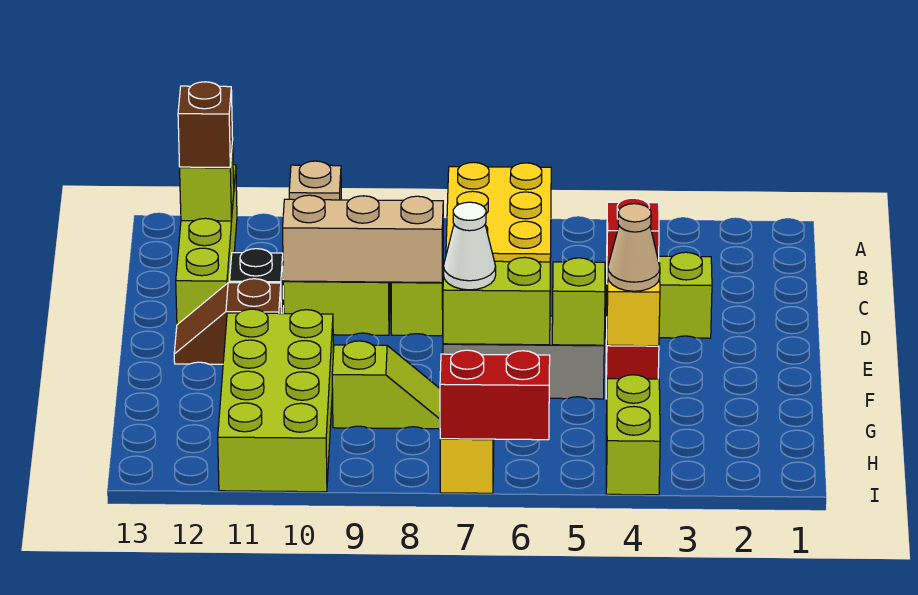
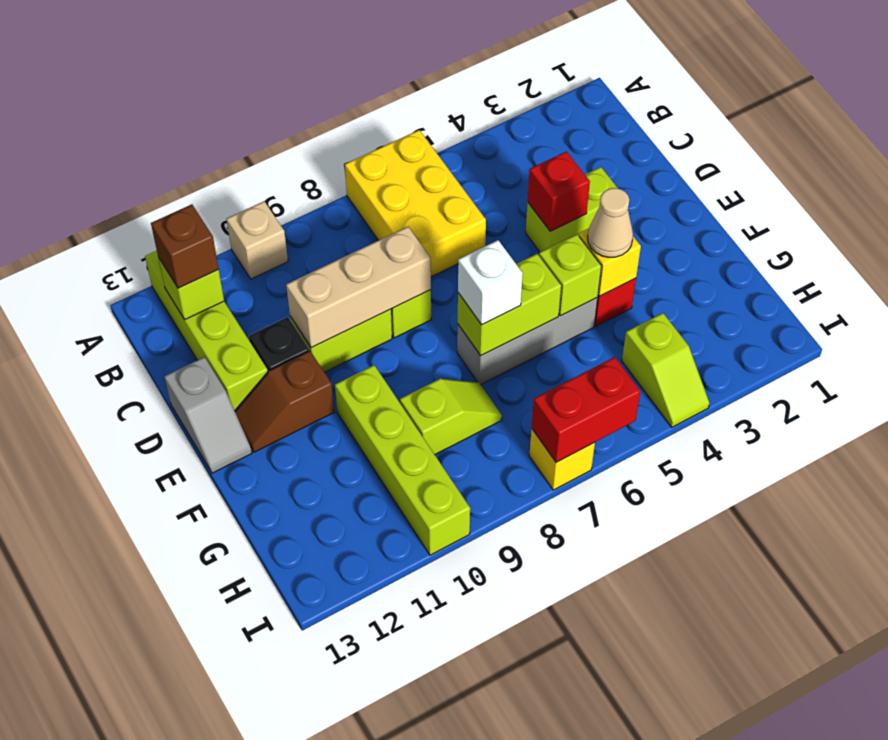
none -> grey 1x2 slope [164,357,252,473]
white 1x1 cone [444,202,496,290] -> white 1x1 brick [458,240,523,325]
lime 2x4 brick [218,309,333,492] -> lime 1x4 brick [335,365,470,555]
lime 1x2 brick [606,375,660,495] -> lime 1x2 slope [622,313,709,427]

